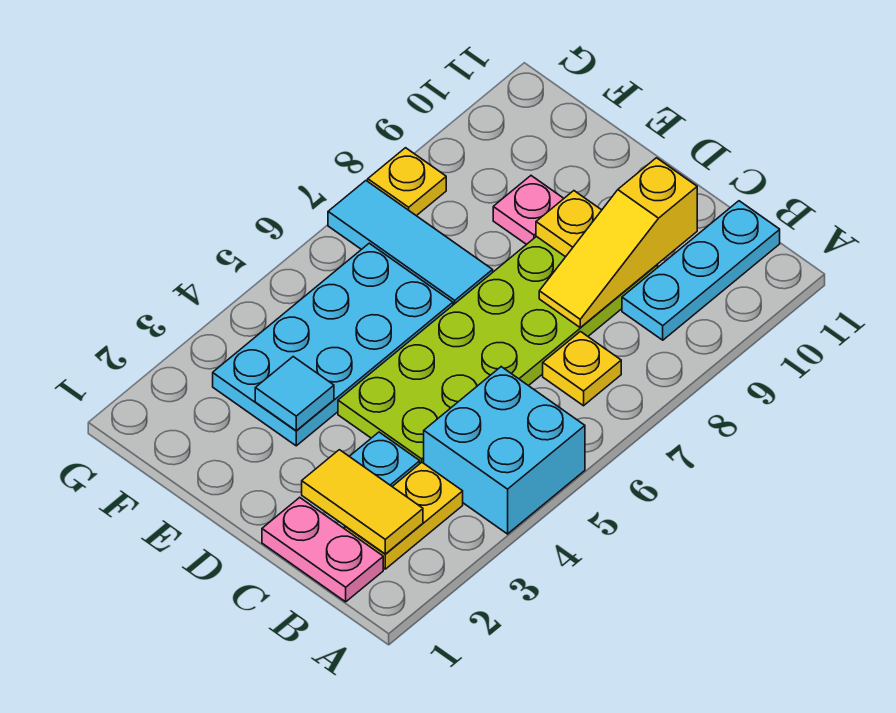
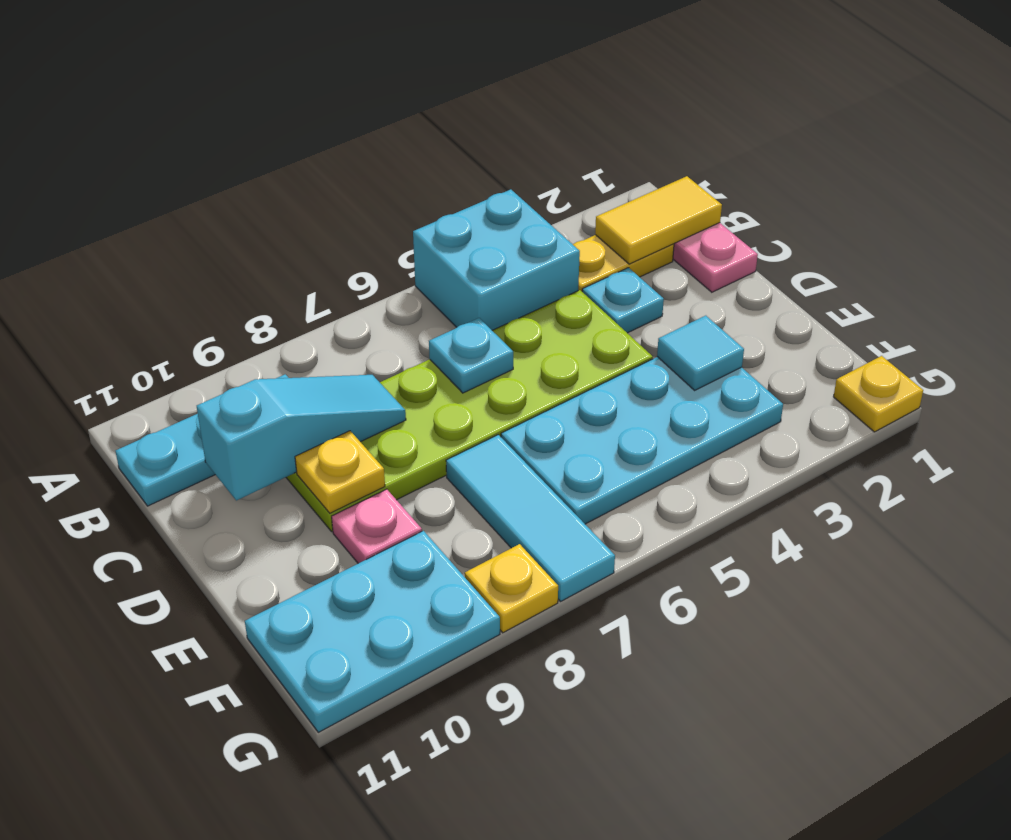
yellow 1x2 tile [302,450,423,554] -> yellow 1x2 tile turned to [595,176,722,264]
yellow 1x1 plate [543,332,621,406] -> yellow 1x1 plate moved to [834,356,923,432]
none -> cyan 1x1 plate [429,318,513,393]
yellow 1x3 slope [539,158,697,327] -> cyan 1x3 slope [197,375,406,500]
none -> cyan 2x3 plate [245,531,500,732]

